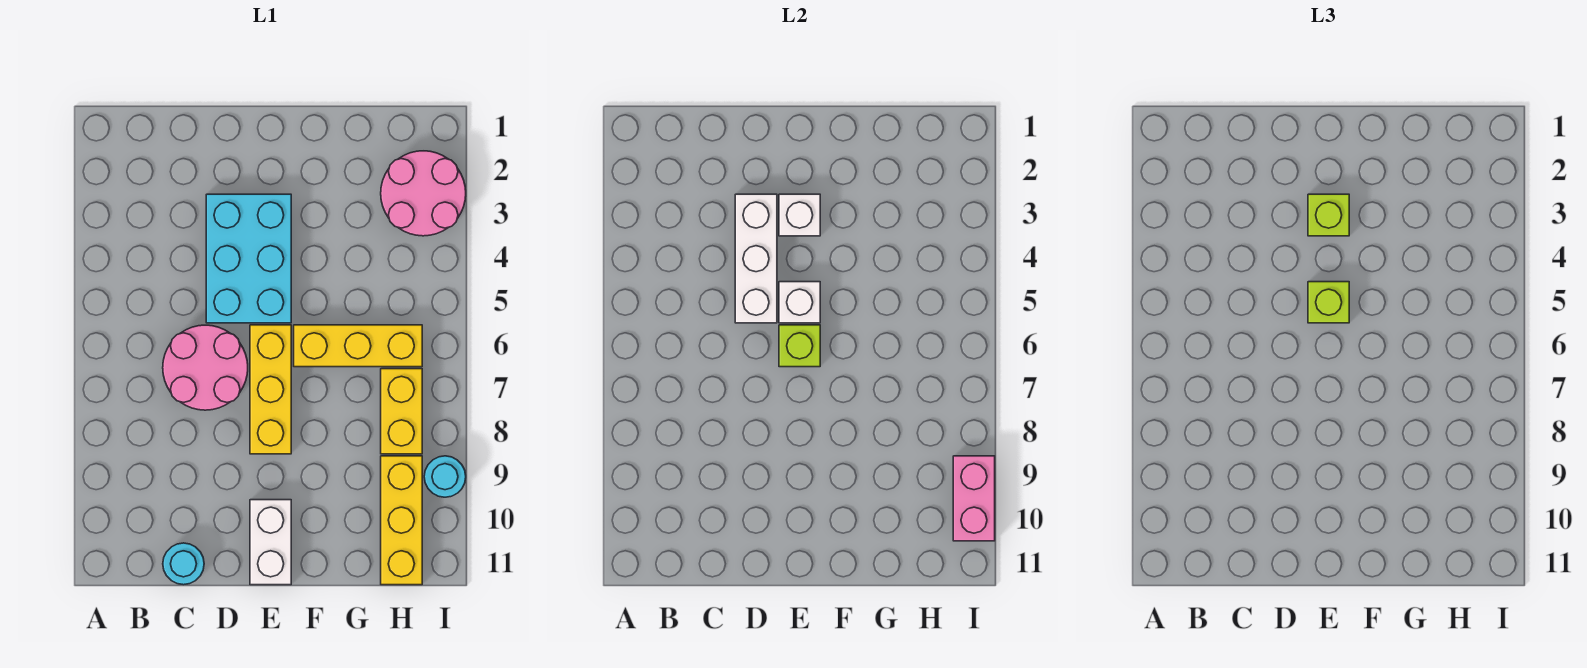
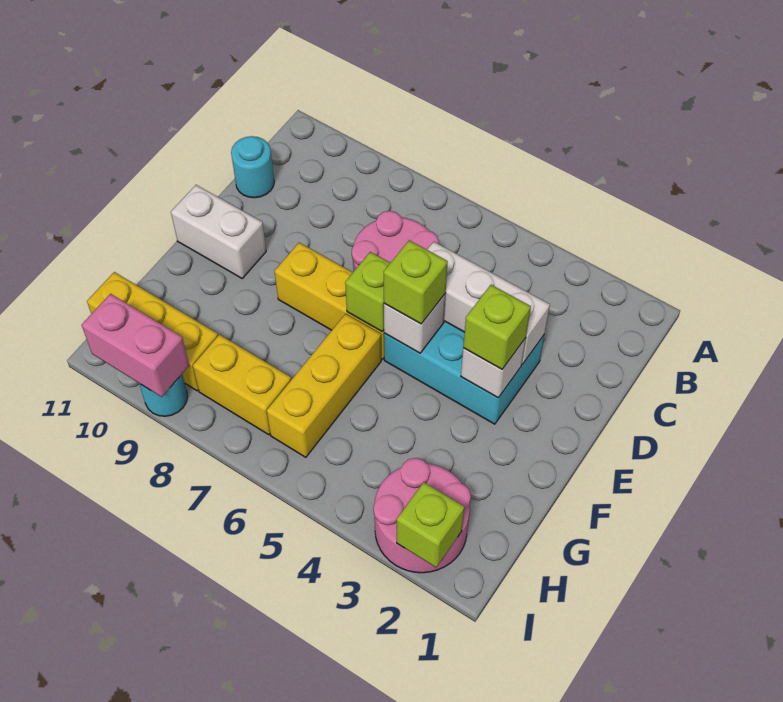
none -> lime 1x1 brick [397,482,464,567]

